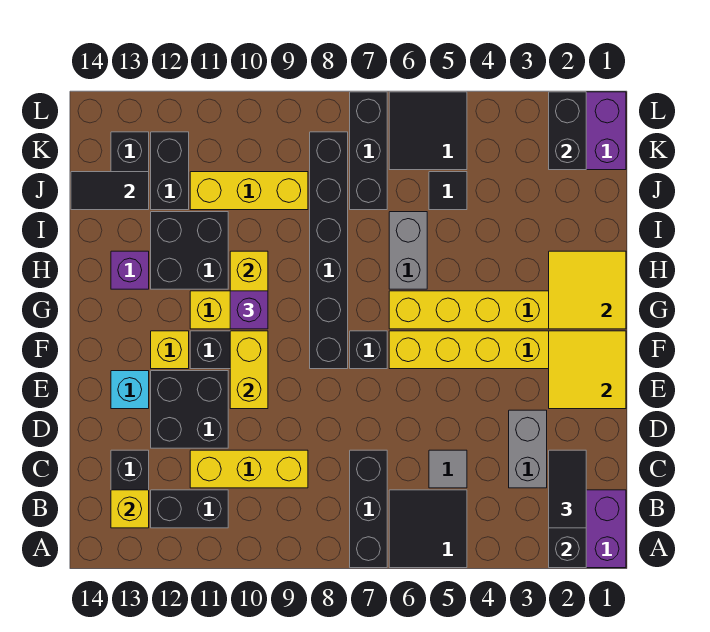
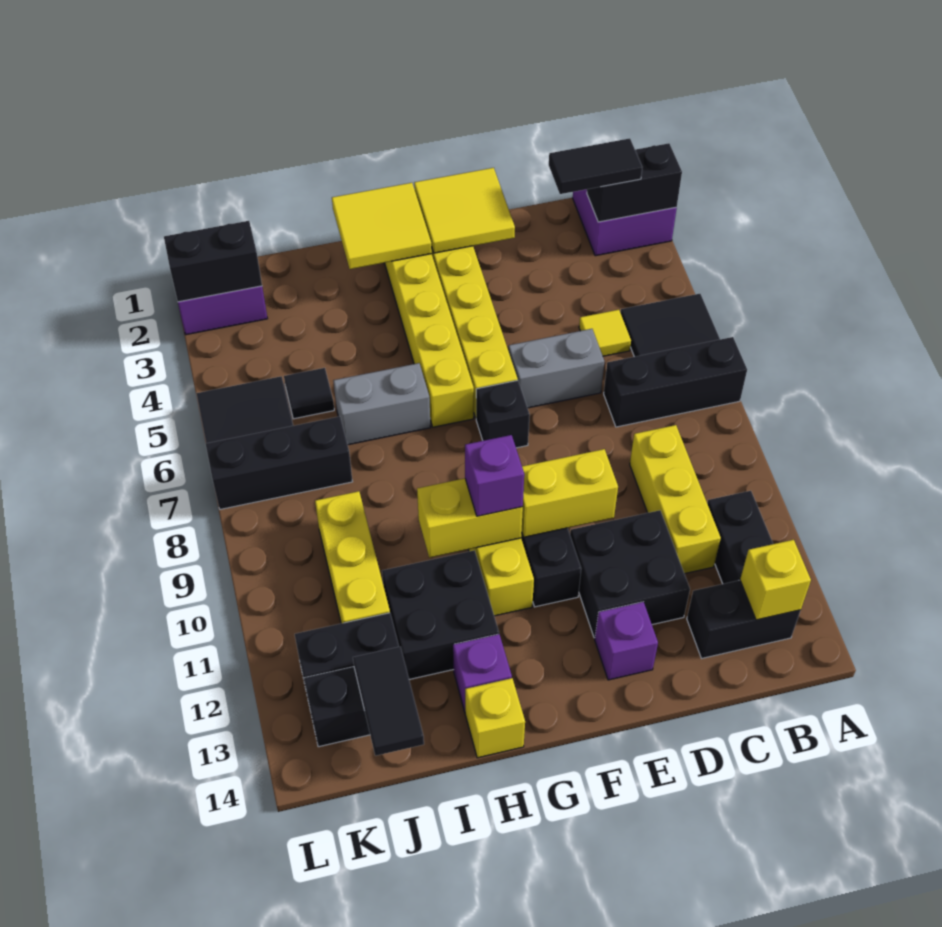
grey 1x2 brick [509,410,547,488] -> grey 1x2 brick moved to [508,329,604,408]
grey 1x1 tile [429,450,467,488] -> yellow 1x1 tile [579,310,631,356]
cyan 1x1 brick [111,371,149,409] -> purple 1x1 brick [595,602,658,680]
black 1x6 brick [310,132,348,369] -> none
yellow 1x1 brick [151,331,189,369] -> yellow 1x1 brick moved to [465,678,525,758]

